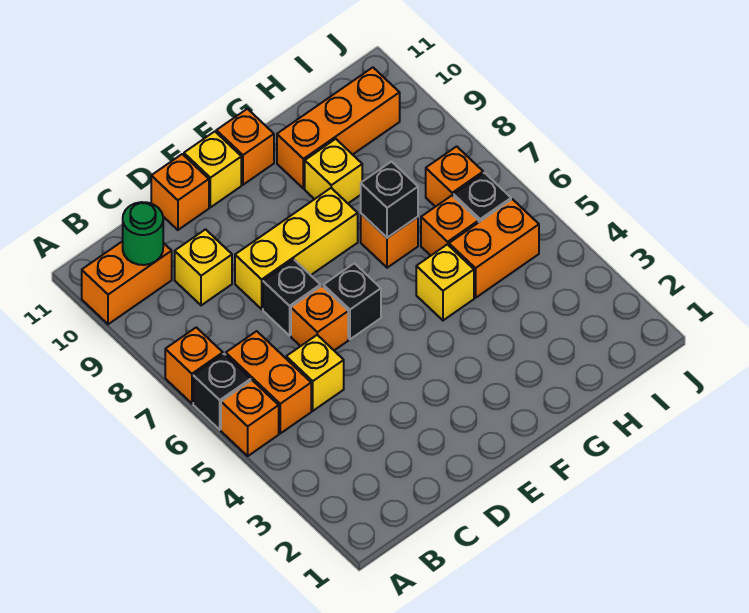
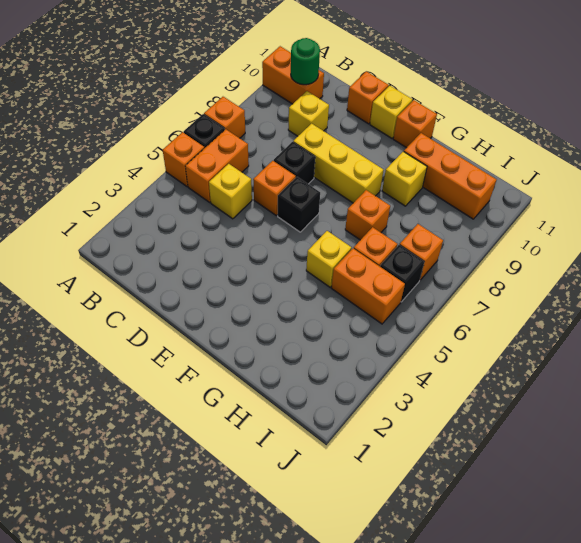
black 1x1 brick [361,162,418,238] -> none

